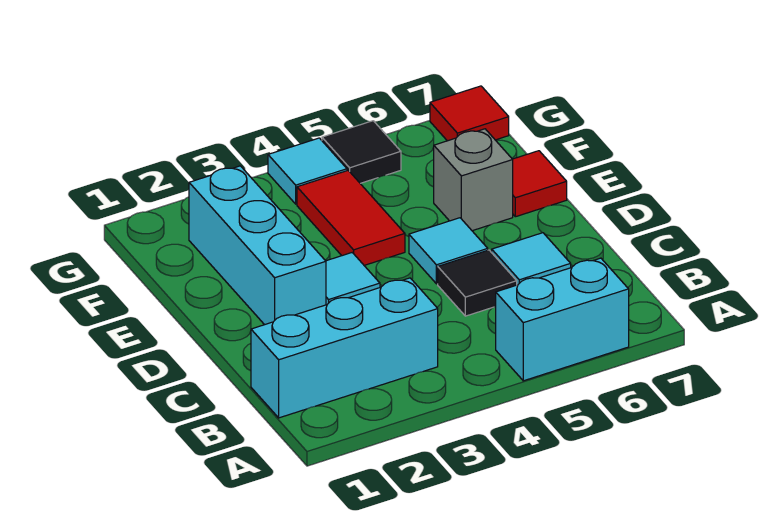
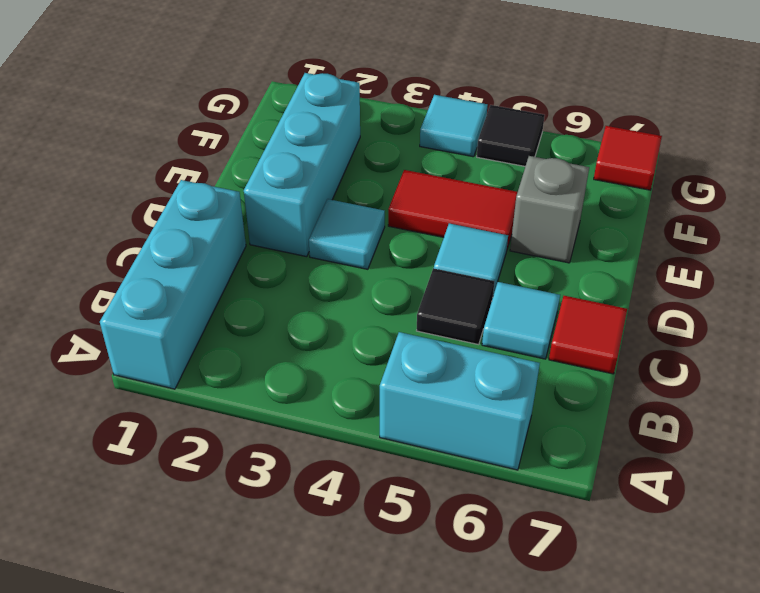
cyan 1x3 brick [251,278,438,418] -> cyan 1x3 brick turned to [100,180,246,389]
red 1x2 tile [297,171,405,265] -> red 1x2 tile turned to [388,170,518,248]
red 1x1 tile [512,151,567,217] -> red 1x1 tile moved to [549,296,627,374]

